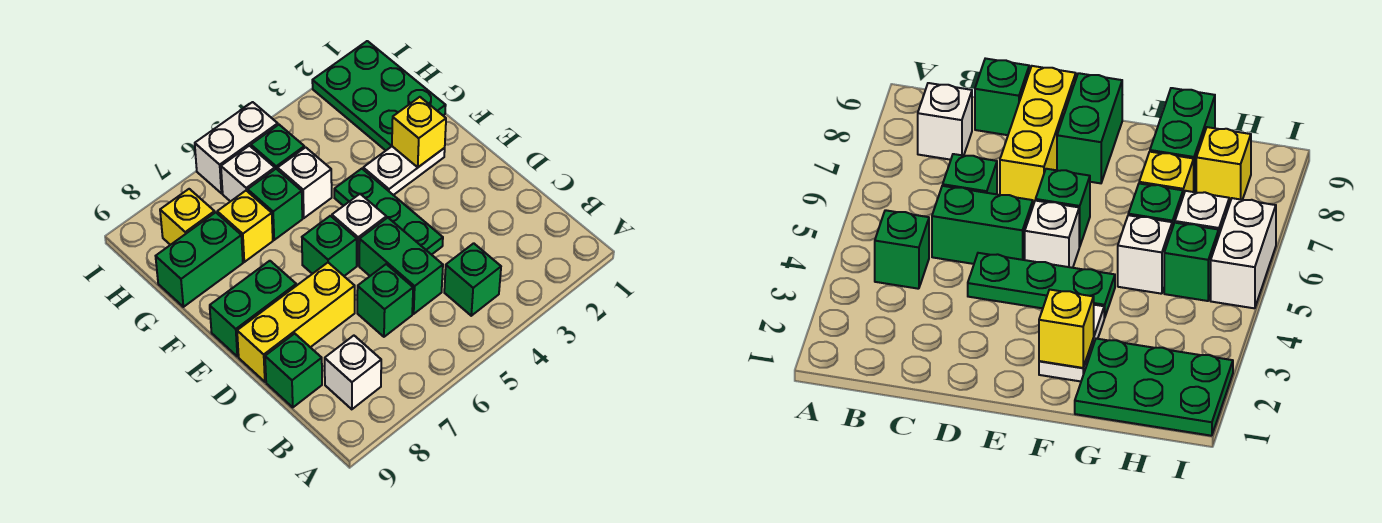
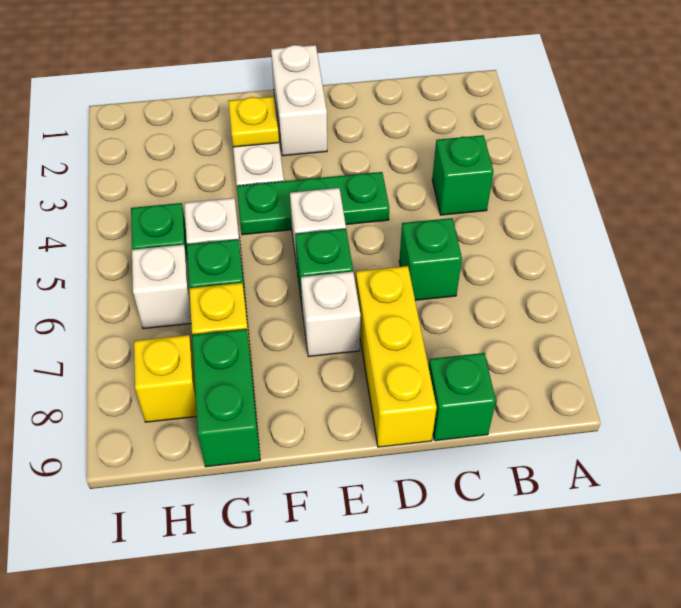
white 1x1 brick [325,336,381,409] -> white 1x1 brick moved to [301,272,361,357]
green 1x2 brick [359,218,443,314] -> none
green 1x2 brick [210,261,296,356] -> none
yellow 1x1 brick [392,97,446,167] -> yellow 1x1 plate [228,97,279,147]
green 2x3 plate [312,41,446,150] -> none
white 1x2 brick [195,102,278,193] -> white 1x2 brick moved to [271,45,327,156]

